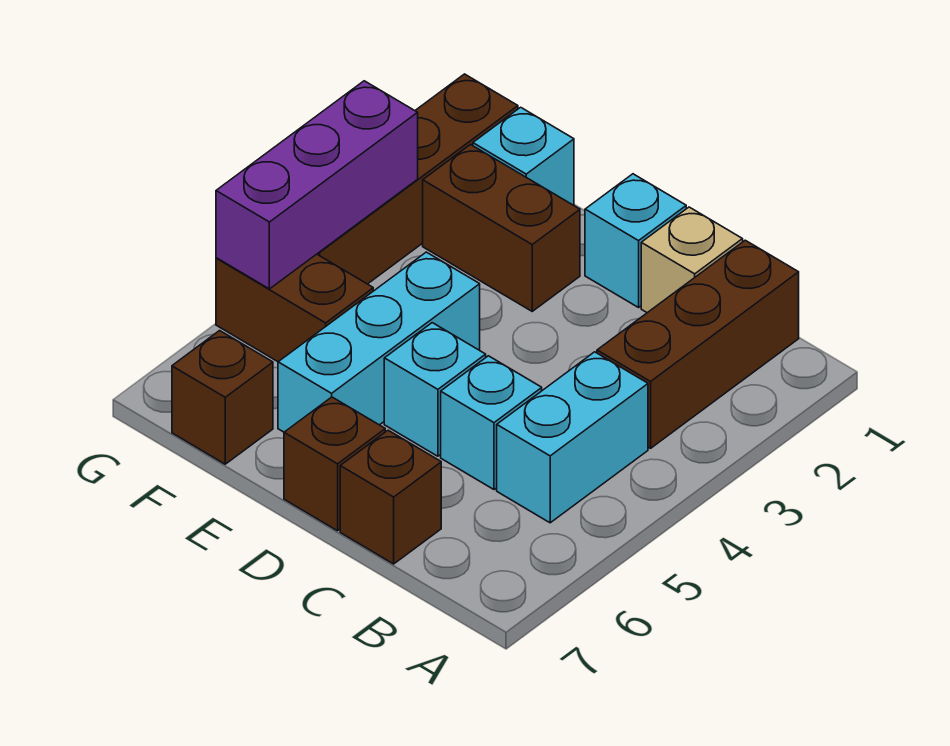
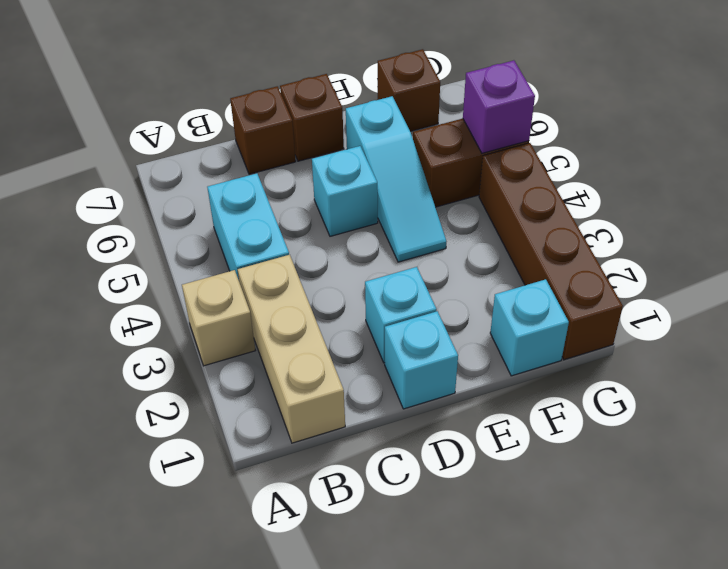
brown 1x3 brick [597,240,799,448] -> tan 1x3 brick [238,255,345,443]
tan 1x1 brick [641,207,743,313] -> tan 1x1 brick moved to [182,270,255,366]
cyan 1x1 brick [441,356,542,489] -> cyan 1x1 brick moved to [365,267,436,363]
brown 1x2 brick [423,145,580,311] -> none
cyan 1x3 brick [278,252,480,432] -> cyan 1x3 slope [346,96,447,262]
purple 1x3 brick [216,81,418,289] -> purple 1x1 brick [463,60,535,153]

